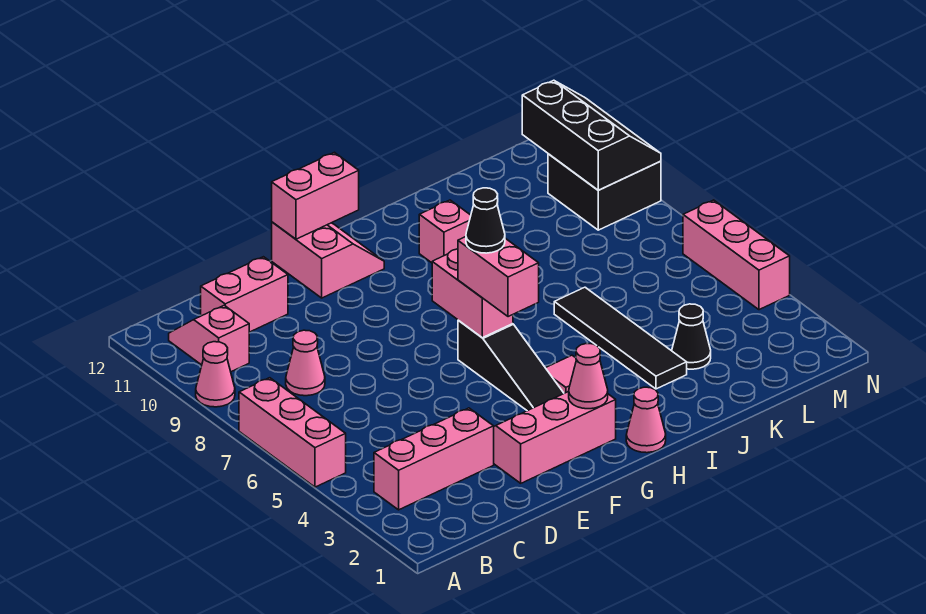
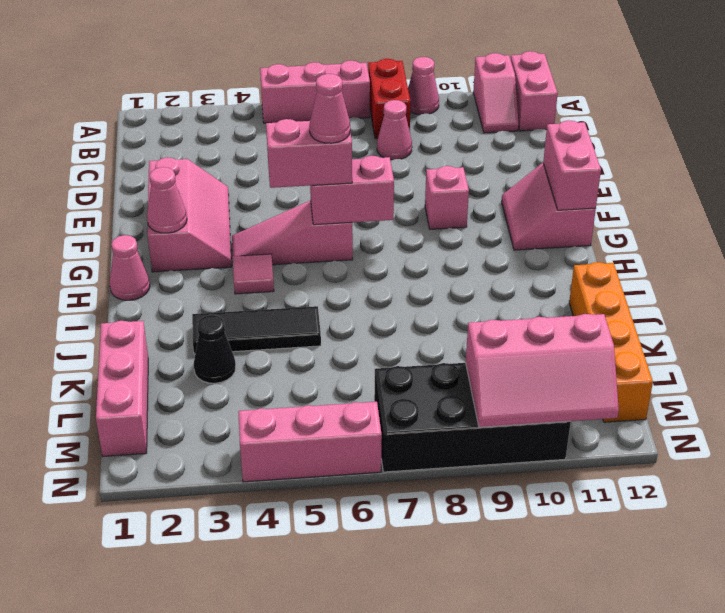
none -> red 1x2 brick [368,59,411,139]
pink 1x3 brick [374,408,494,510] -> pink 1x3 brick moved to [96,321,148,456]
pink 1x2 slope [169,305,249,372] -> pink 1x2 slope turned to [473,53,519,133]
pink 1x2 brick [201,257,288,332] -> pink 1x2 brick moved to [511,51,558,131]
pink 2x2 slope [272,222,384,298] -> pink 2x2 slope turned to [501,163,596,250]
black 1x3 slope [458,320,564,411] -> pink 1x3 slope [232,201,353,265]
black 1x1 cone [466,188,505,253] -> pink 1x1 cone [309,74,350,143]
pink 1x1 brick [419,200,471,263] -> pink 1x1 brick moved to [425,166,469,229]
black 1x4 tile [554,287,687,389] -> black 1x3 tile [192,306,321,354]
none -> orange 1x4 brick [569,262,653,422]
black 2x2 brick [548,154,661,230] -> black 2x4 brick [374,363,571,472]
black 2x3 slope [522,80,661,190] -> pink 2x3 slope [466,314,619,427]

